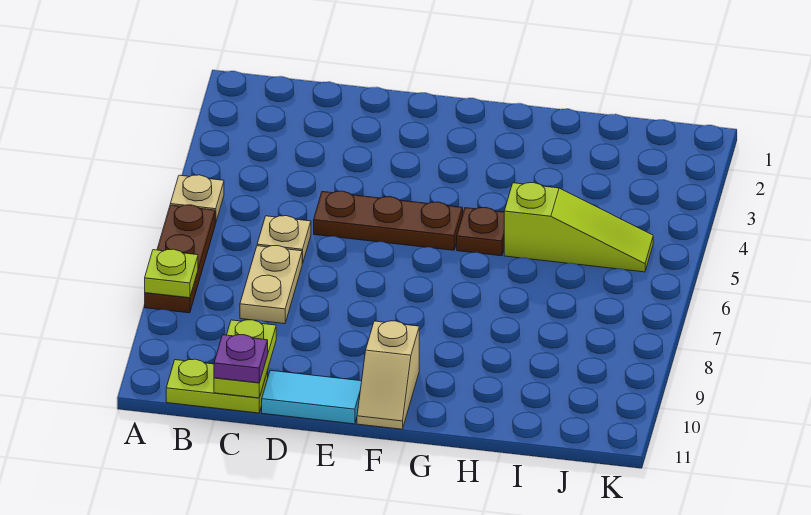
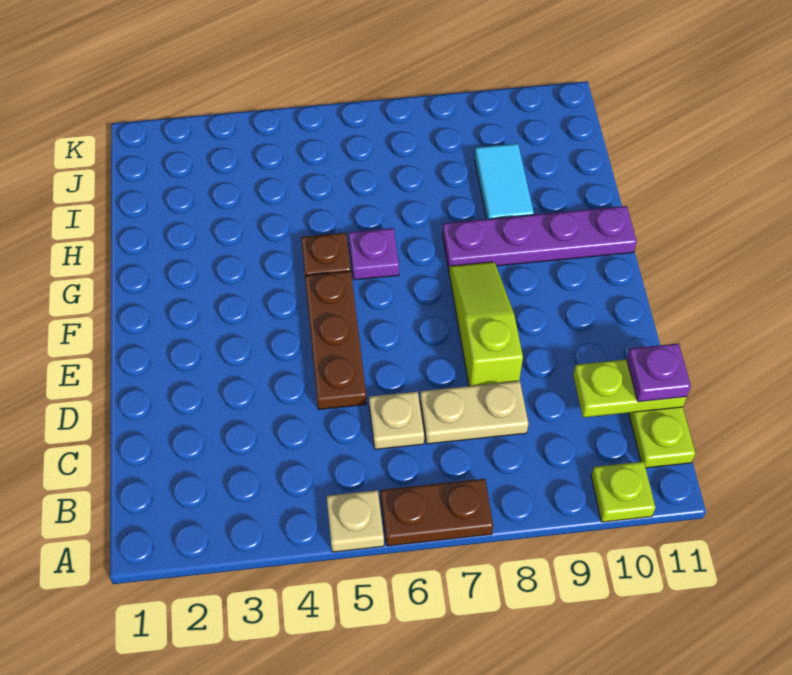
brown 1x3 plate [145,205,215,313] -> brown 1x2 plate [381,479,493,546]
lime 1x1 plate [145,249,198,298] -> lime 1x1 plate moved to [591,461,655,522]
cyan 1x2 tile [262,370,362,424] -> cyan 1x2 tile moved to [475,144,534,219]
tan 1x2 slope [357,321,419,429] -> none
none -> purple 1x1 plate [349,228,399,280]
none -> purple 1x4 plate [442,206,637,269]
lime 1x3 slope [504,183,653,272] -> lime 1x3 slope moved to [449,262,523,386]

